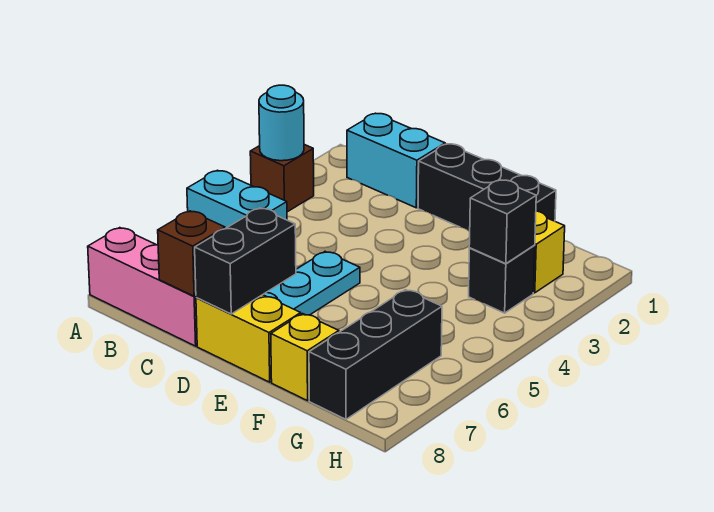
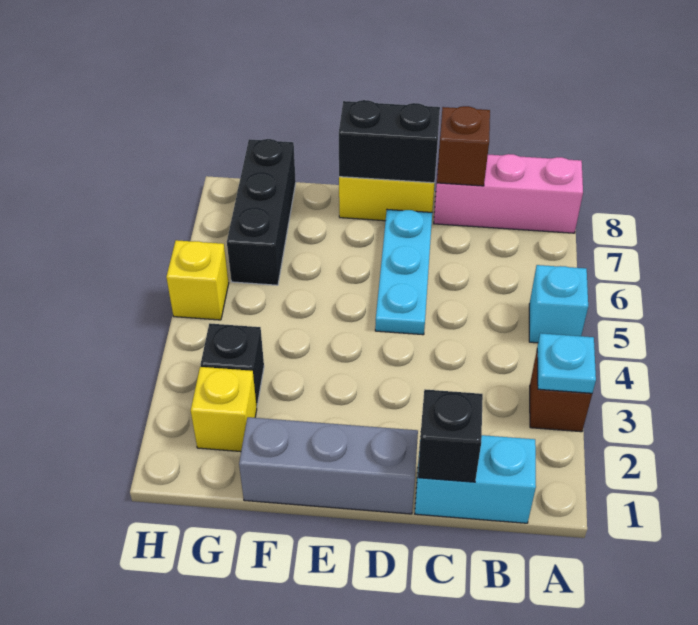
cyan 1x1 round brick [259,85,304,161] -> cyan 1x1 plate [537,333,596,393]
cyan 1x2 brick [187,170,287,229] -> cyan 1x1 brick [529,265,588,343]
black 1x3 brick [418,144,556,231] -> grey 1x3 brick [239,417,418,514]
black 1x2 brick [195,208,296,314] -> black 1x2 brick turned to [339,100,440,183]
yellow 1x1 brick [271,314,339,401] -> yellow 1x1 brick moved to [166,240,229,320]
black 1x1 brick [469,180,536,264] -> black 1x1 brick moved to [418,389,483,482]

